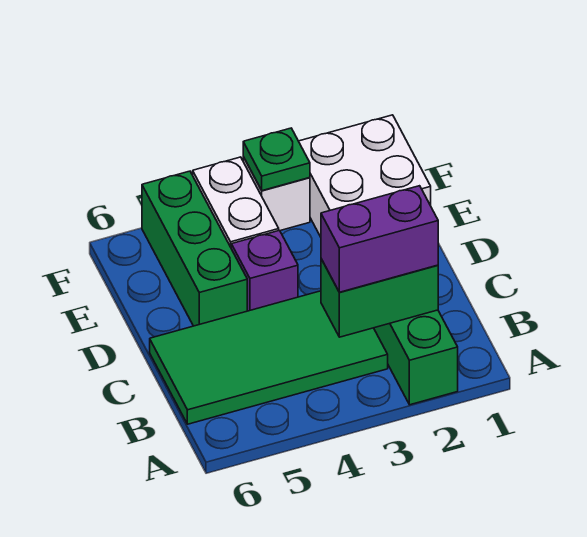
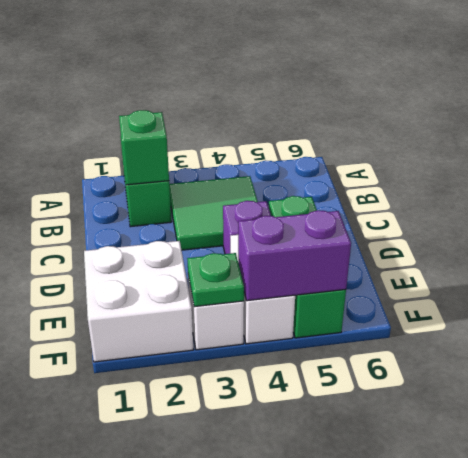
green 1x2 brick [321,259,438,337] -> green 1x1 brick [119,110,169,185]
purple 1x2 brick [321,186,438,292] -> purple 1x2 brick moved to [238,210,351,301]
green 2x4 tile [150,291,388,424] -> green 2x2 tile [169,176,258,250]

